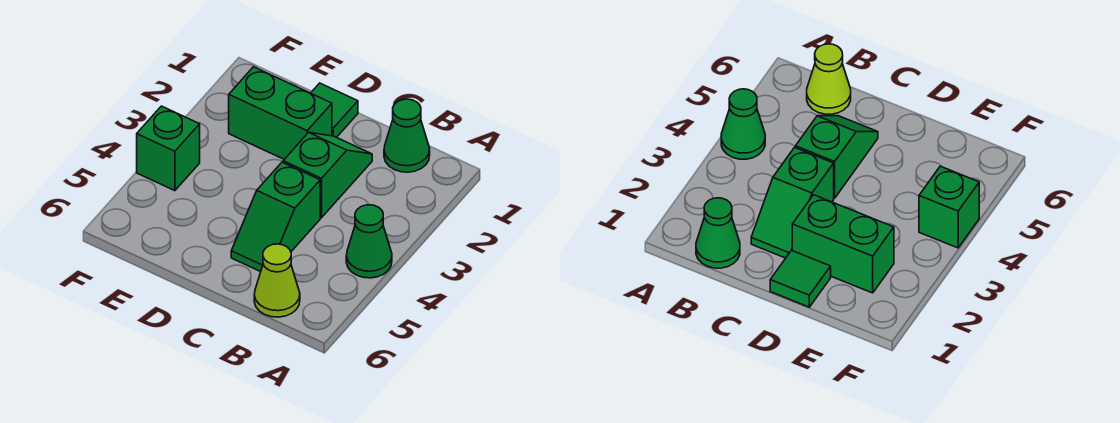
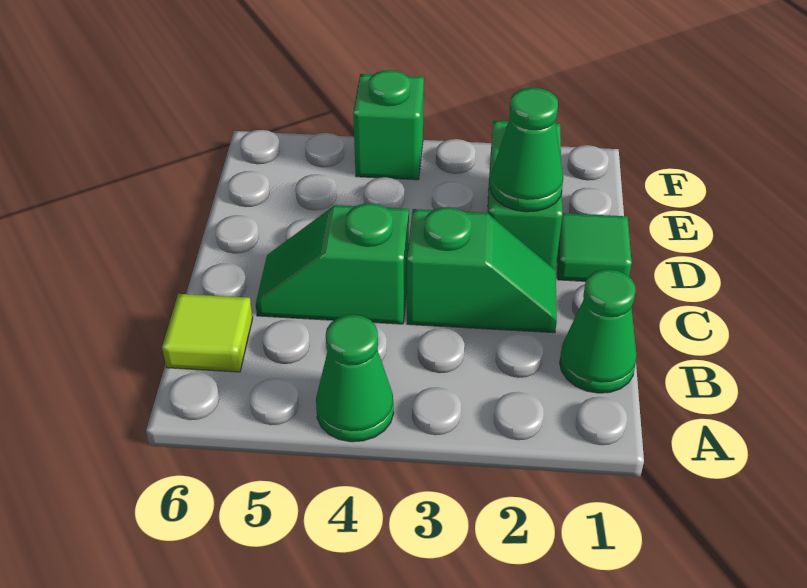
lime 1x1 cone [254,244,300,317] -> lime 1x1 tile [162,294,253,372]
none -> green 1x1 cone [490,88,563,212]

